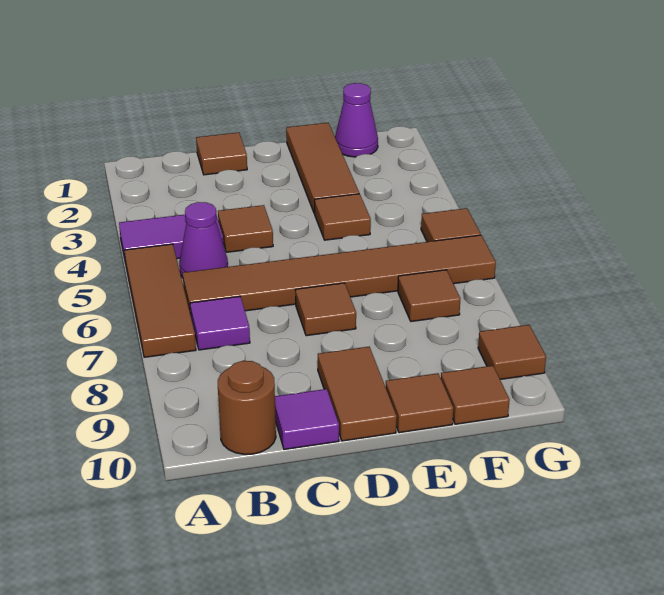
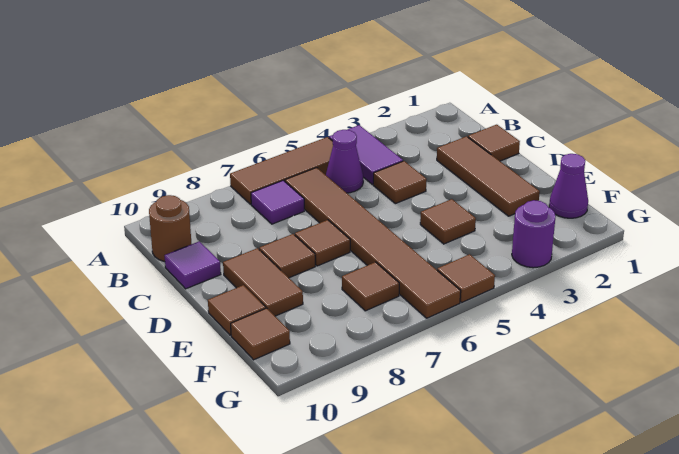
brown 1x2 tile [318,347,397,441] -> brown 1x2 tile turned to [223,248,303,316]
brown 1x3 tile [286,123,359,214] -> brown 1x3 tile turned to [437,136,540,216]
none -> purple 1x1 round brick [512,200,556,268]
brown 1x1 tile [478,325,546,379] -> brown 1x1 tile moved to [259,234,315,278]

